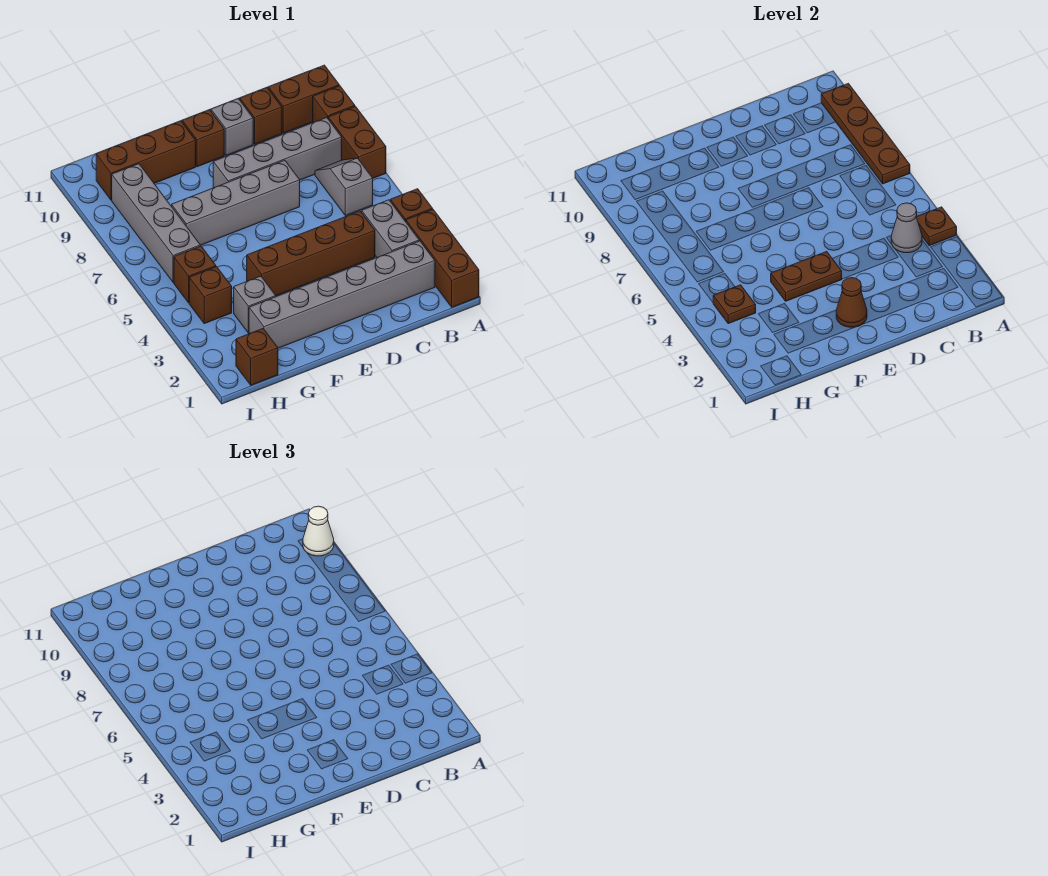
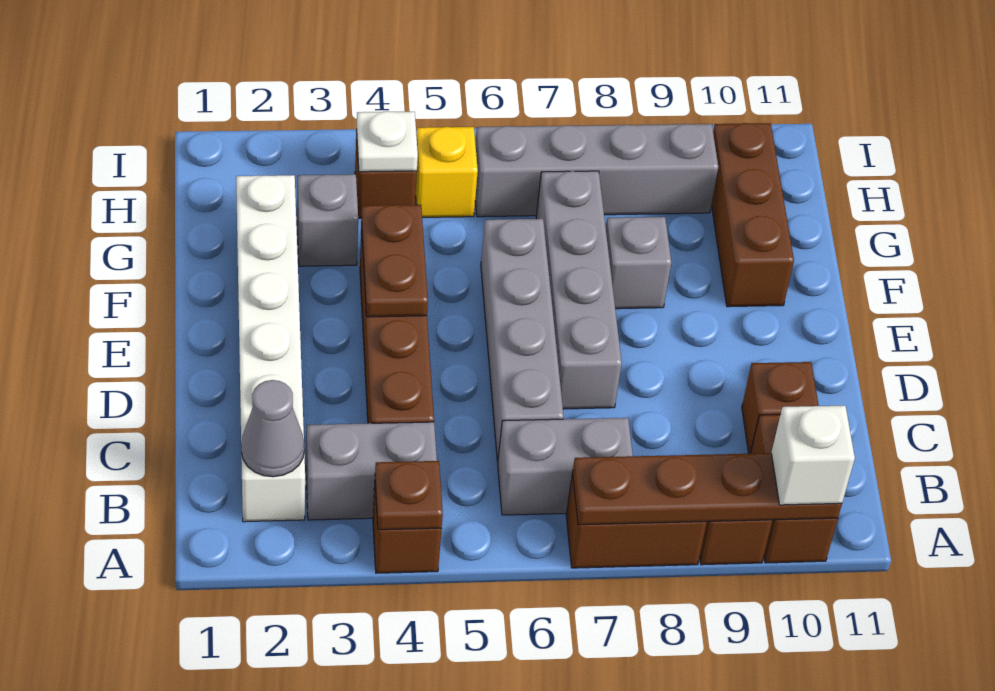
brown 1x3 brick [406,210,479,307] -> none
white 1x1 cone [303,506,334,556] -> white 1x1 brick [771,406,855,505]
grey 1x6 brick [249,241,435,348] -> white 1x6 brick [236,175,305,522]
grey 1x1 cone [891,203,922,253] -> grey 1x1 cone moved to [241,380,304,477]
grey 1x2 slope [315,158,373,216] -> grey 1x2 brick [498,418,633,515]
grey 1x4 brick [213,118,342,188] -> grey 1x4 brick moved to [481,219,564,462]
grey 1x1 brick [211,99,253,155] -> grey 1x1 brick moved to [606,217,671,309]
brown 1x1 cone [836,278,867,327] -> none
brown 1x1 brick [182,110,224,167] -> none
brown 1x1 brick [236,329,278,385] -> none
brown 1x1 plate [713,285,756,324] -> white 1x1 plate [357,111,418,172]
brown 1x1 brick [174,246,216,303] -> yellow 1x1 brick [416,127,478,217]

